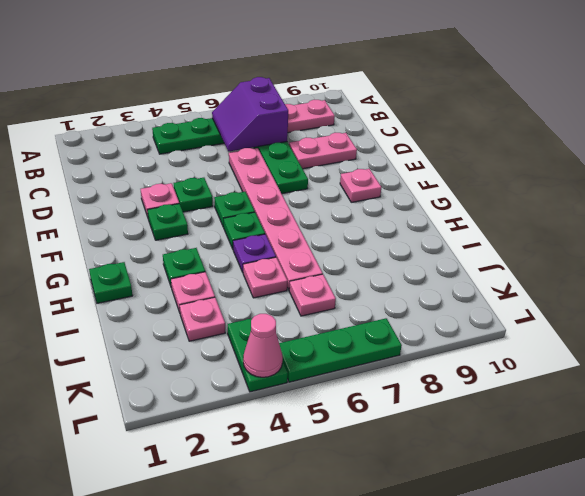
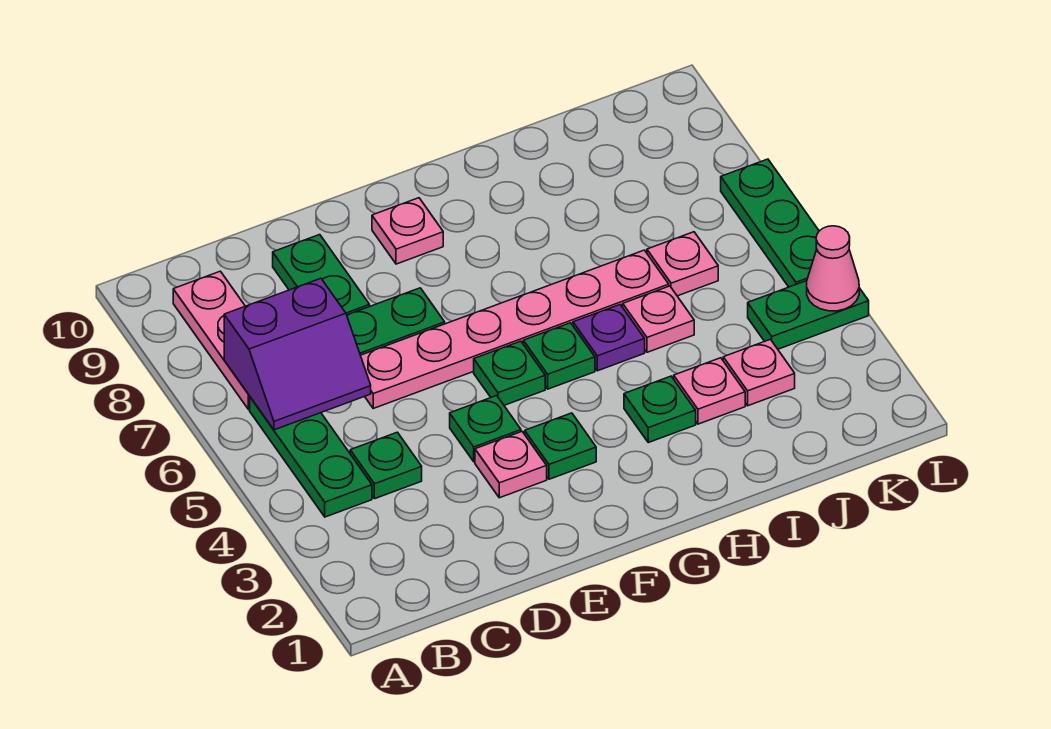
pink 1x2 plate [289,133,357,169] -> green 1x2 plate [273,235,370,315]
green 1x1 plate [89,262,133,303] -> green 1x1 plate moved to [350,432,422,499]

